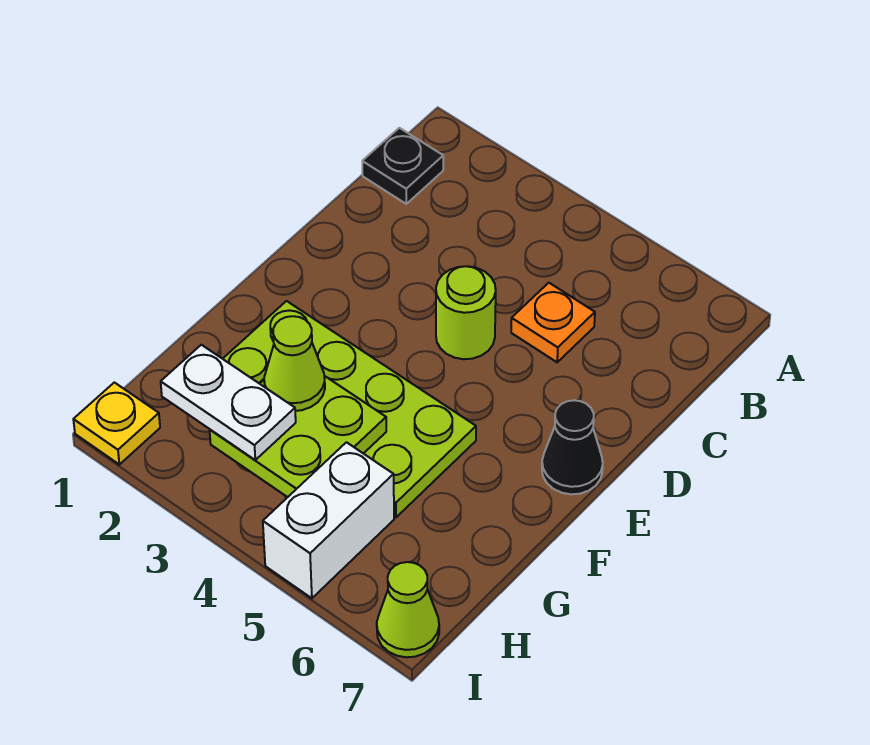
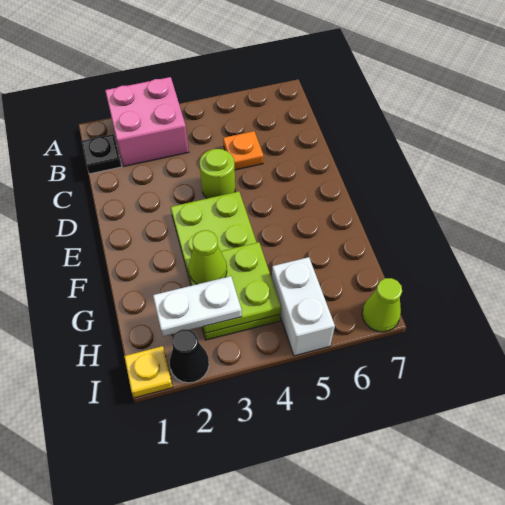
none -> pink 2x2 brick [105,77,189,166]
black 1x1 cone [542,400,603,494] -> black 1x1 cone moved to [170,329,209,383]
lime 2x4 plate [223,301,476,517] -> lime 2x4 plate turned to [171,191,281,340]

